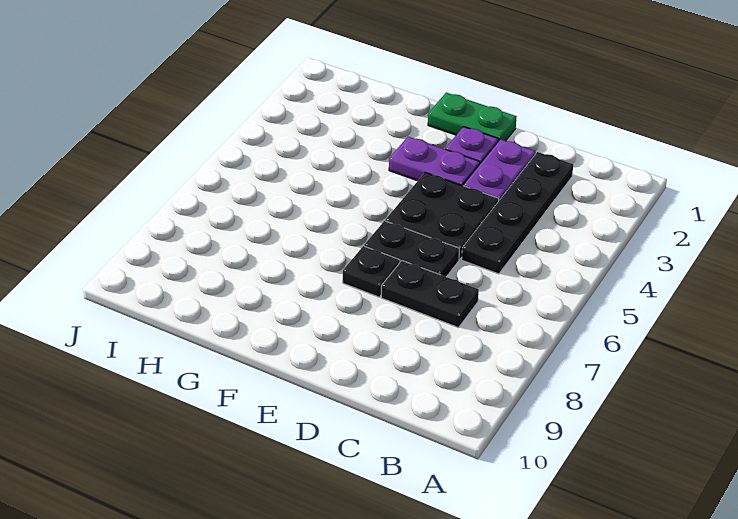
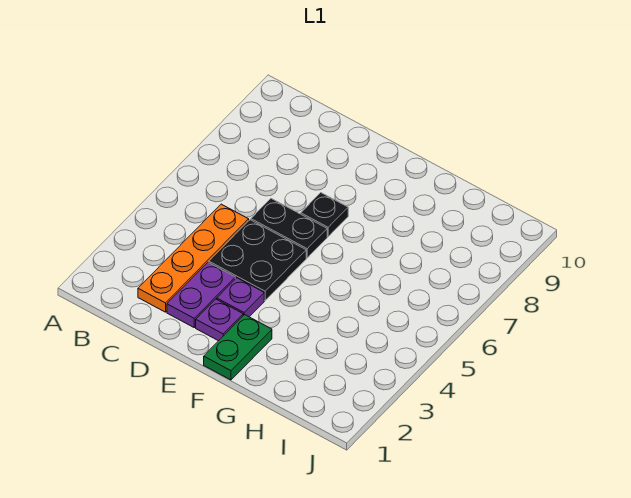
black 1x4 plate [462,152,573,274] -> orange 1x4 plate [138,204,249,312]
black 1x2 plate [381,261,479,328] -> none
green 1x2 plate [428,93,516,141] -> green 1x2 plate turned to [204,315,272,380]
purple 1x2 plate [389,137,480,186] -> purple 1x1 plate [217,278,264,317]

